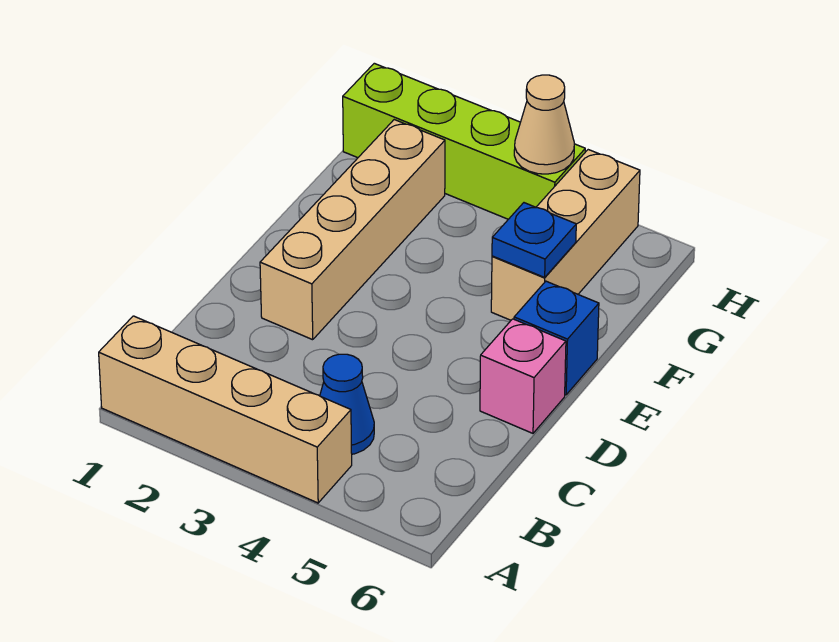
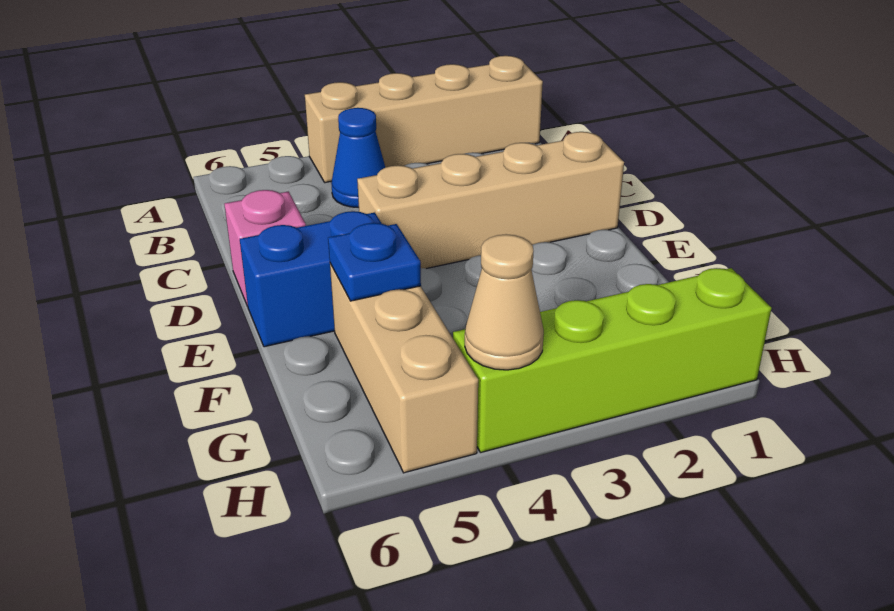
tan 1x4 brick [260,120,445,340] -> tan 1x4 brick turned to [357,132,624,269]
blue 1x1 brick [514,281,599,395] -> blue 1x2 brick [240,211,382,347]

